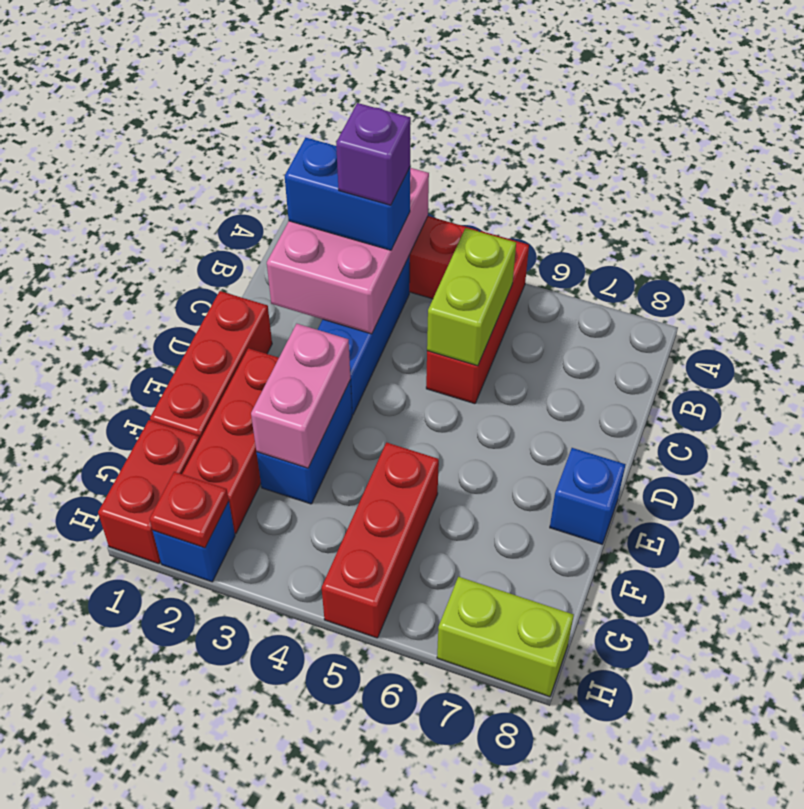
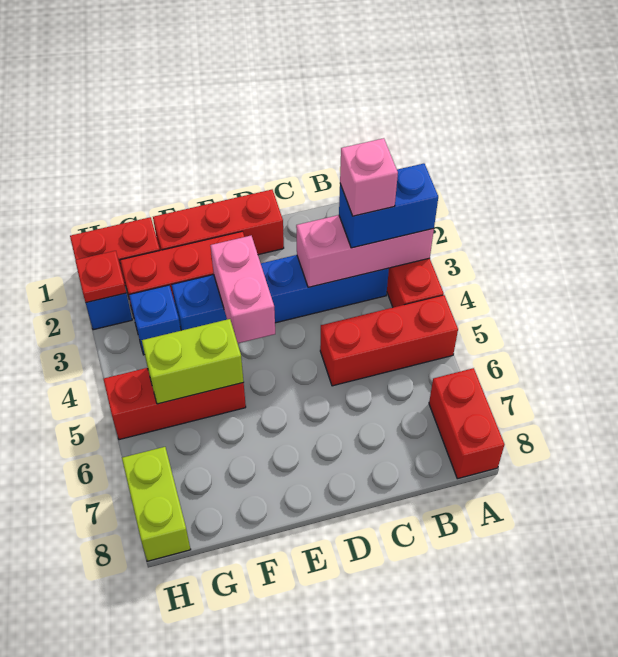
pink 2x3 brick [267,168,429,334] -> pink 1x3 brick [296,215,434,287]
none -> red 1x2 brick [429,368,504,479]
blue 1x2 brick [285,138,410,250] -> blue 1x2 brick turned to [339,163,438,248]
purple 1x1 brick [336,103,411,205] -> pink 1x1 brick [340,138,398,216]
lime 1x2 brick [427,228,516,366] -> lime 1x2 brick moved to [142,319,244,404]
pink 1x2 brick [251,324,350,468] -> pink 1x2 brick turned to [210,236,275,343]
blue 1x1 brick [550,448,626,544] -> blue 1x1 brick moved to [129,285,181,355]

